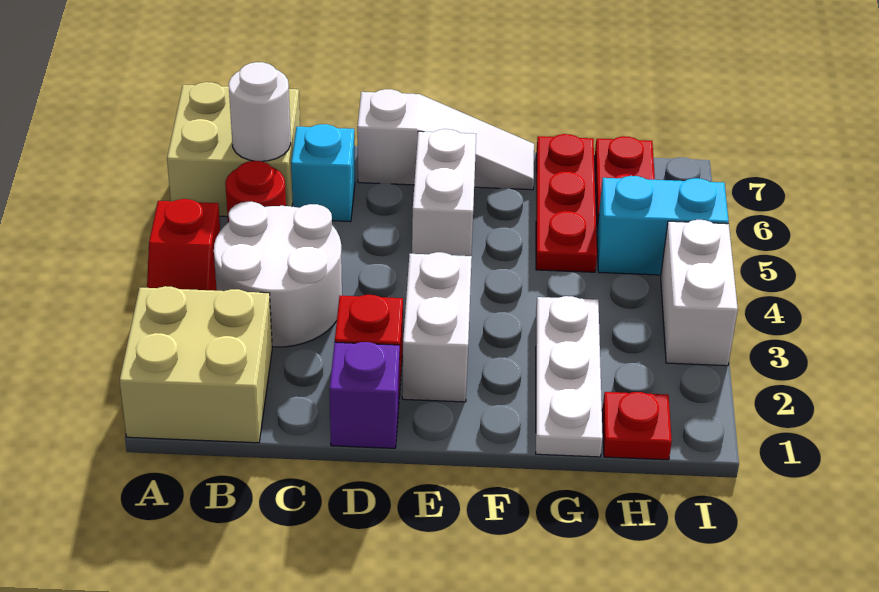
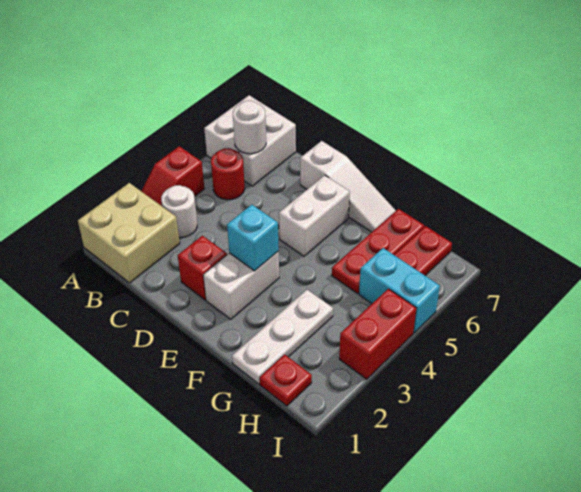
tan 2x2 brick [167,82,300,217] -> white 2x2 brick [204,95,296,186]
white 2x2 round brick [214,202,342,347] -> white 1x1 round brick [161,185,197,238]
cyan 1x1 brick [291,124,355,222] -> cyan 1x1 brick moved to [227,205,279,271]
purple 1x1 brick [329,342,400,448] -> none
white 1x2 brick [661,220,738,366] -> red 1x2 brick [339,289,416,379]

